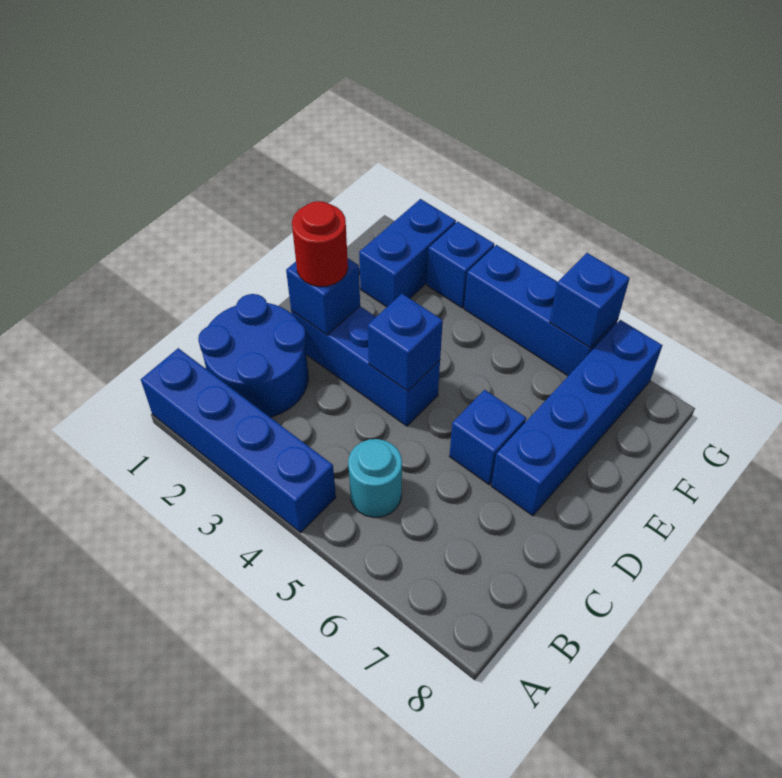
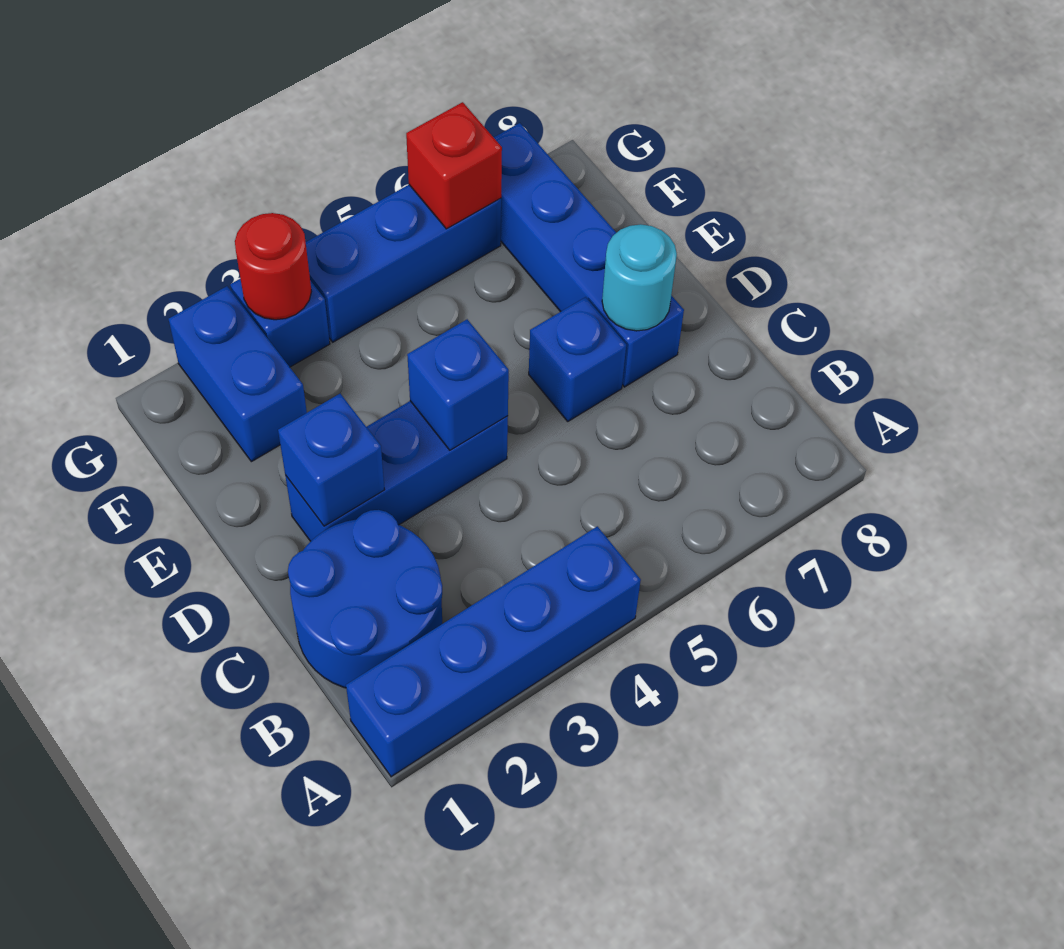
cyan 1x1 round brick [348,439,402,518] -> cyan 1x1 round brick moved to [602,224,677,331]
red 1x1 round brick [292,201,348,287] -> red 1x1 round brick moved to [235,213,311,320]
blue 1x1 brick [549,253,630,348] -> red 1x1 brick [406,102,502,229]

